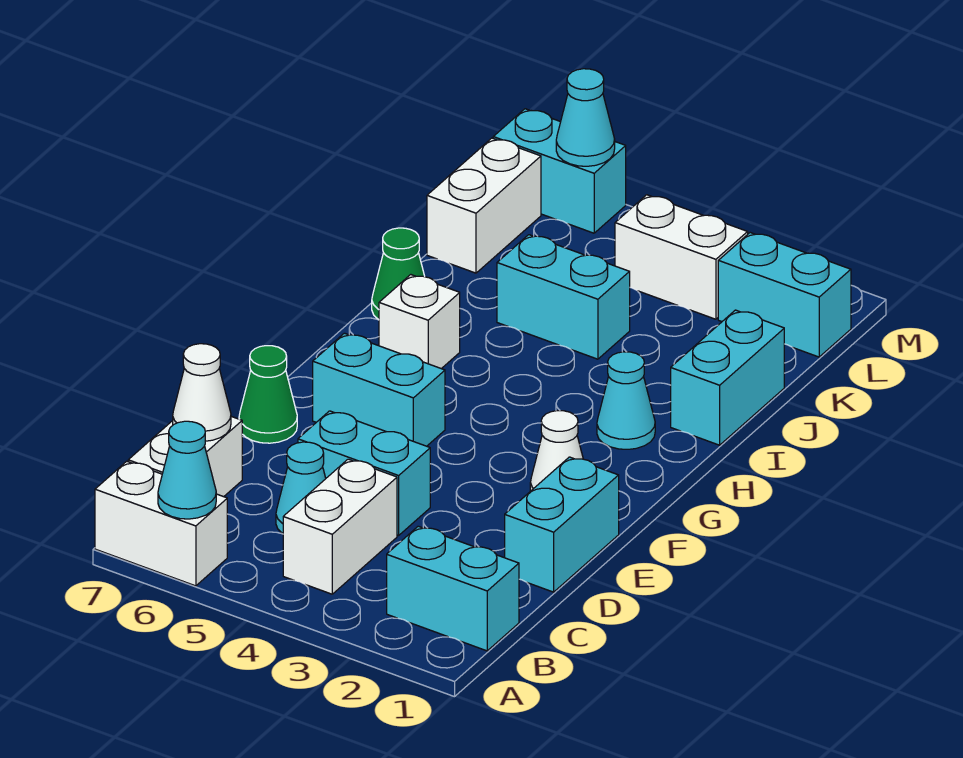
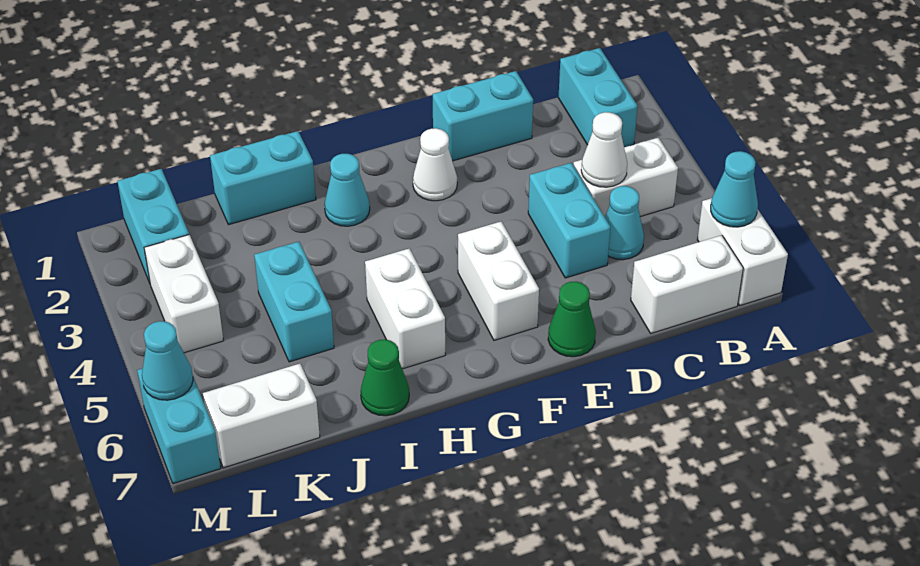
white 1x1 cone [173,344,231,441] -> white 1x1 cone moved to [581,112,627,187]
cyan 1x2 brick [313,333,445,446] -> white 1x2 brick [458,222,539,340]
white 1x1 brick [379,275,460,369] -> white 1x2 brick [365,249,445,369]

